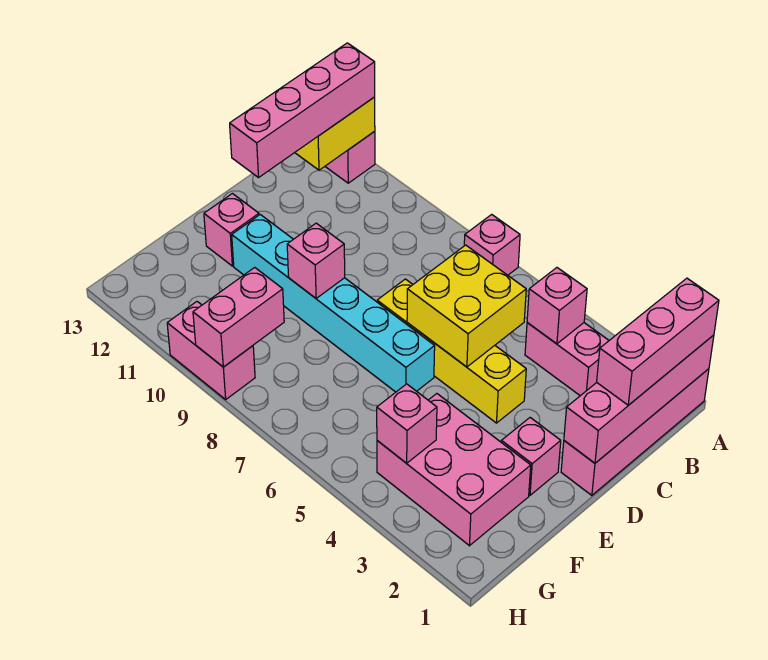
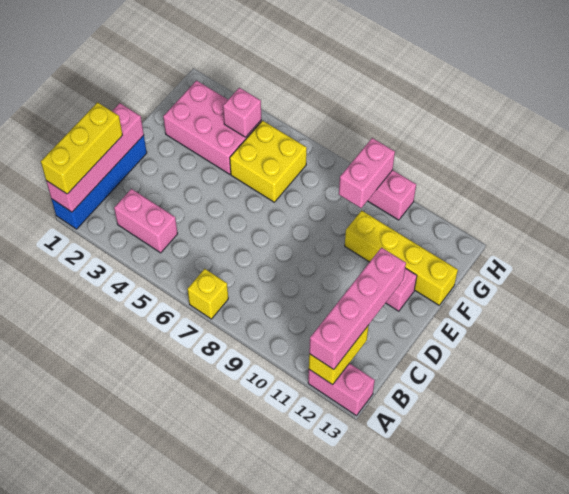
pink 1x4 brick [561,369,709,495] -> blue 1x4 brick [51,135,147,229]
pink 1x3 brick [597,278,719,405] -> yellow 1x3 brick [41,102,123,194]
pink 1x1 brick [464,214,520,275] -> yellow 1x1 brick [187,269,228,319]
pink 1x1 brick [527,268,587,344] -> none
yellow 2x2 brick [407,245,526,367] -> yellow 2x2 brick moved to [230,121,307,202]
yellow 1x4 brick [377,279,526,423] -> yellow 1x4 brick moved to [345,210,458,305]
pink 1x1 brick [501,418,561,495] -> none
cyan 1x6 brick [232,215,435,392] -> none
pink 1x1 brick [287,223,345,298] -> none

